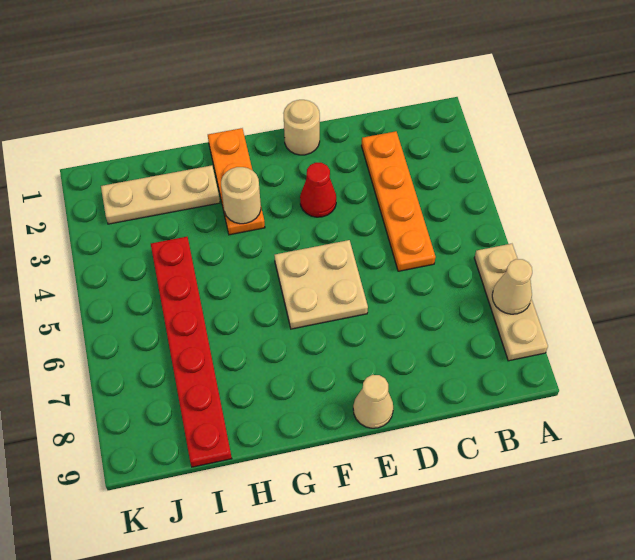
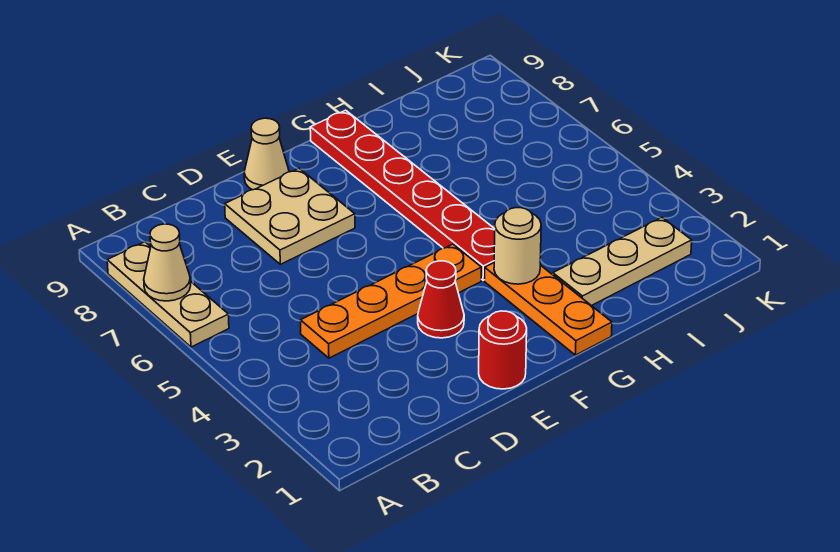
orange 1x4 plate [362,131,436,271] -> orange 1x4 plate turned to [300,244,481,358]
tan 1x1 round brick [283,100,320,155] -> red 1x1 round brick [479,311,527,389]
tan 2x2 plate [274,240,368,329] -> tan 2x2 plate moved to [225,168,355,264]
red 1x6 plate [151,237,232,467] -> red 1x6 plate moved to [310,110,495,280]

